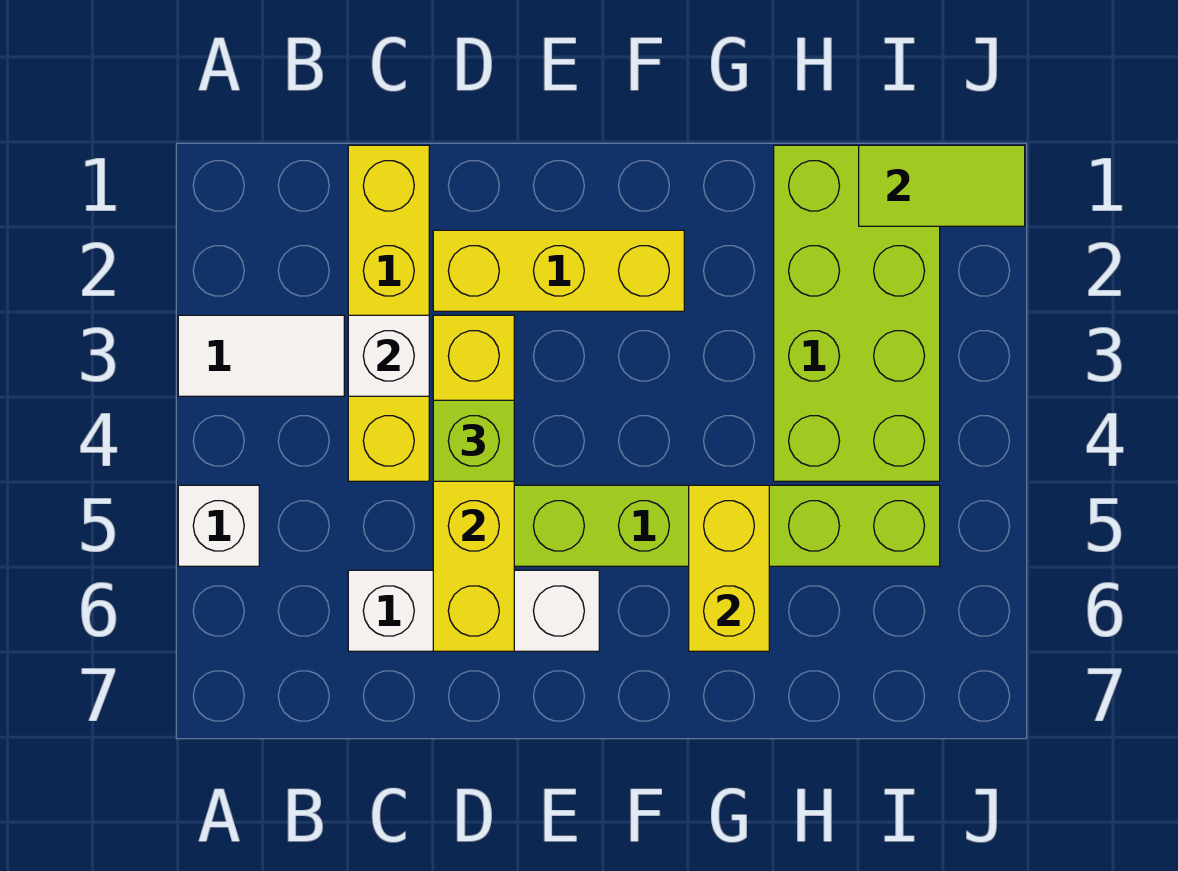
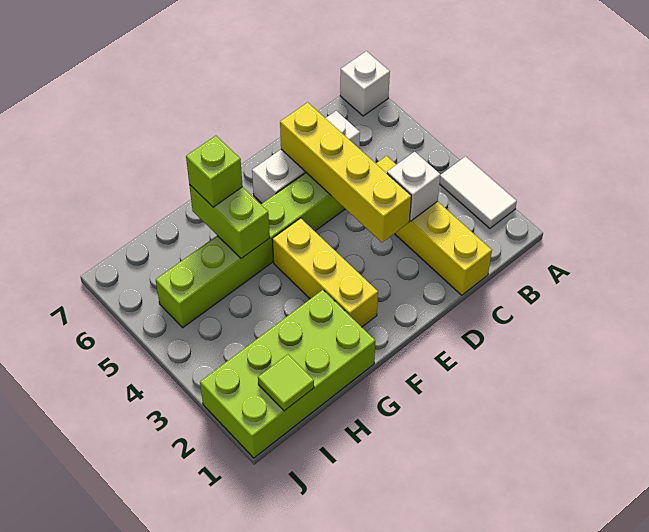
white 1x2 tile [178,315,344,396] -> white 1x2 tile turned to [440,156,517,228]
white 1x1 brick [178,485,259,566] -> white 1x1 brick moved to [340,51,390,116]
yellow 1x3 brick [433,230,684,311] -> yellow 1x3 brick turned to [272,218,378,327]
lime 1x1 brick [433,400,514,481] -> lime 1x1 brick moved to [186,136,243,207]
yellow 1x2 brick [689,485,769,651] -> lime 1x2 brick [189,184,270,259]
lime 2x4 brick [774,145,940,481] -> lime 2x4 brick turned to [200,290,375,458]
lime 1x2 tile [859,145,1025,226] -> lime 1x1 tile [258,354,314,411]

